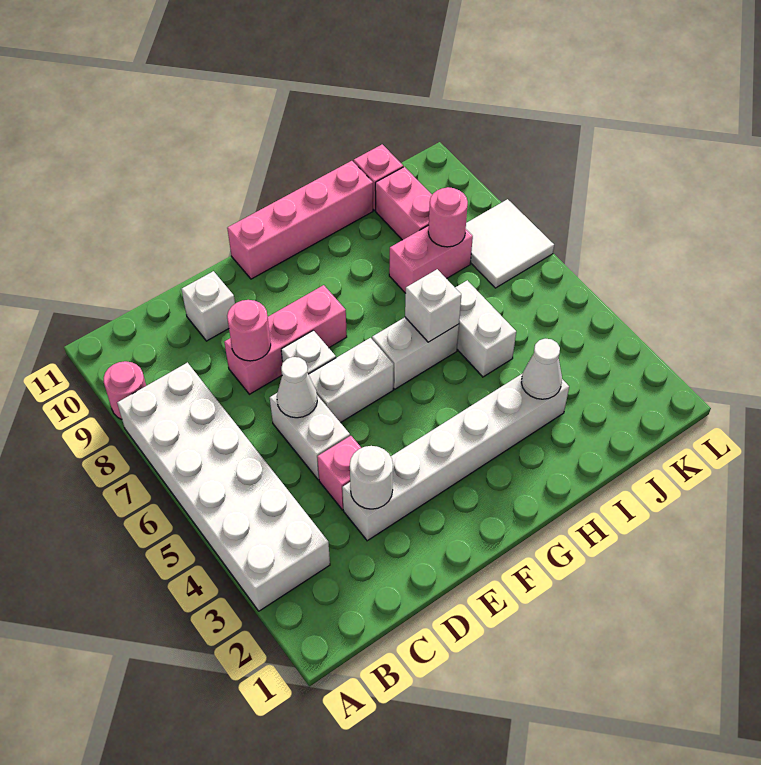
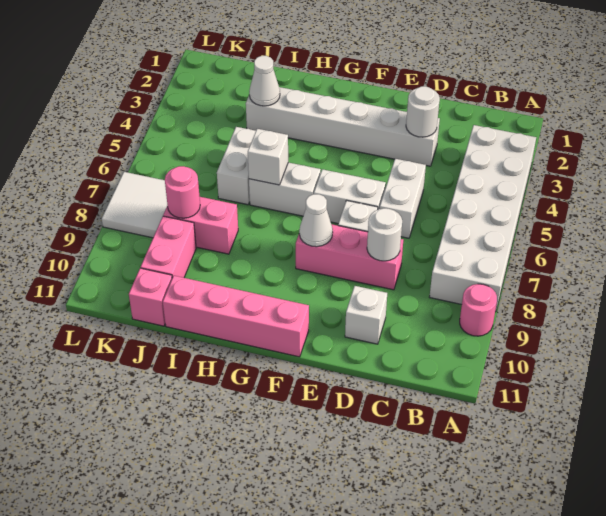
pink 1x1 brick [317,436,361,510] -> none
white 1x1 cone [277,357,317,418] -> white 1x1 cone moved to [299,194,333,247]
pink 1x1 round brick [227,300,271,361] -> white 1x1 round brick [367,208,402,261]

